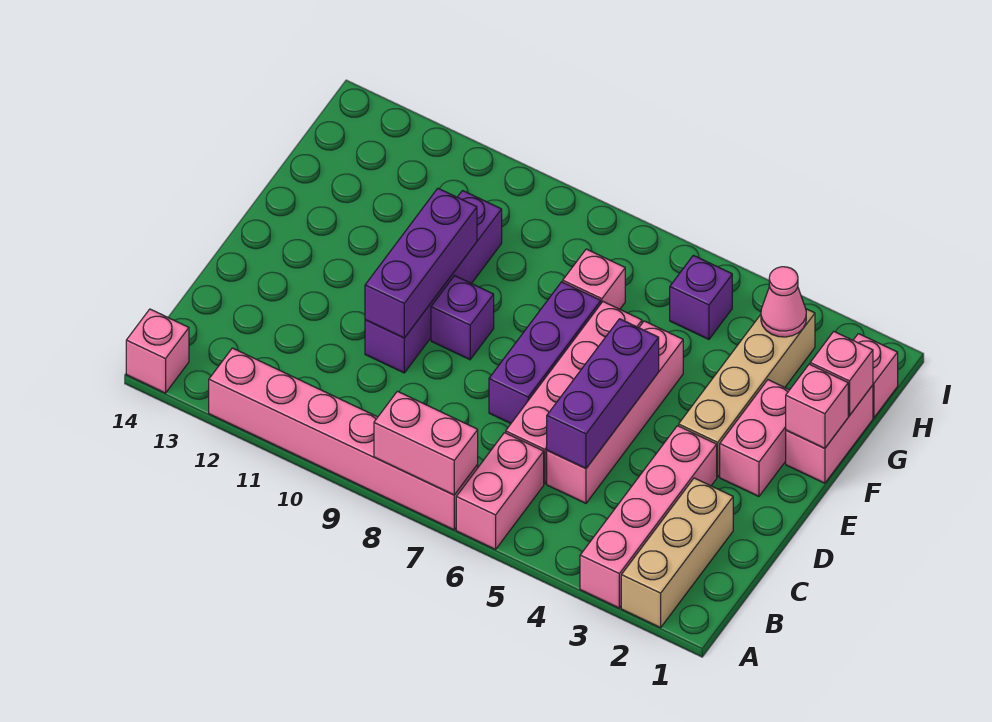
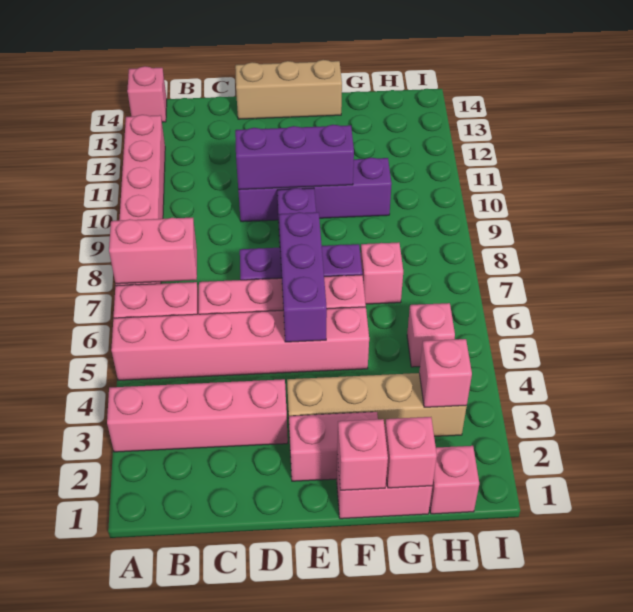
tan 1x3 brick [621,478,733,628] -> tan 1x3 brick moved to [235,60,342,119]
pink 1x2 brick [374,391,478,495] -> pink 1x2 brick turned to [109,218,197,284]
pink 1x4 brick [547,321,683,503] -> pink 1x6 brick [111,307,369,380]
purple 1x3 brick [547,319,659,469] -> purple 1x3 brick turned to [279,212,327,342]
pink 1x1 cone [761,267,806,337] -> pink 1x1 brick [419,339,472,407]
purple 1x1 brick [670,255,732,339] -> pink 1x1 brick [407,303,455,367]

